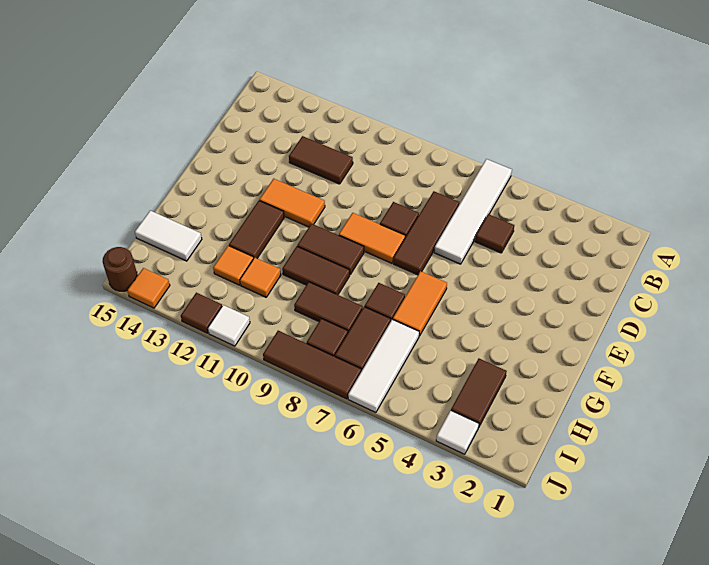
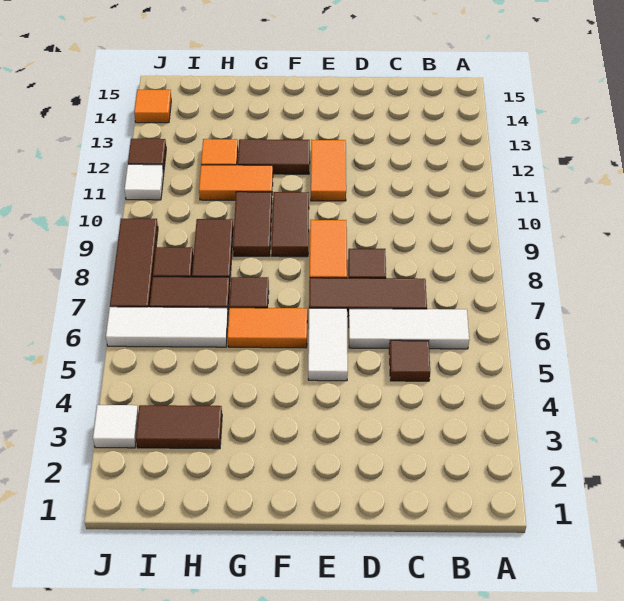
white 1x4 tile [434,159,512,264] -> white 1x3 tile [349,309,469,349]
brown 1x2 tile [289,136,353,184] -> none
orange 1x1 tile [240,258,281,297] -> orange 1x2 tile [199,165,273,200]
white 1x2 tile [135,211,202,261] -> white 1x2 tile moved to [308,308,348,381]
brown 1x1 round brick [103,247,138,291] -> none

